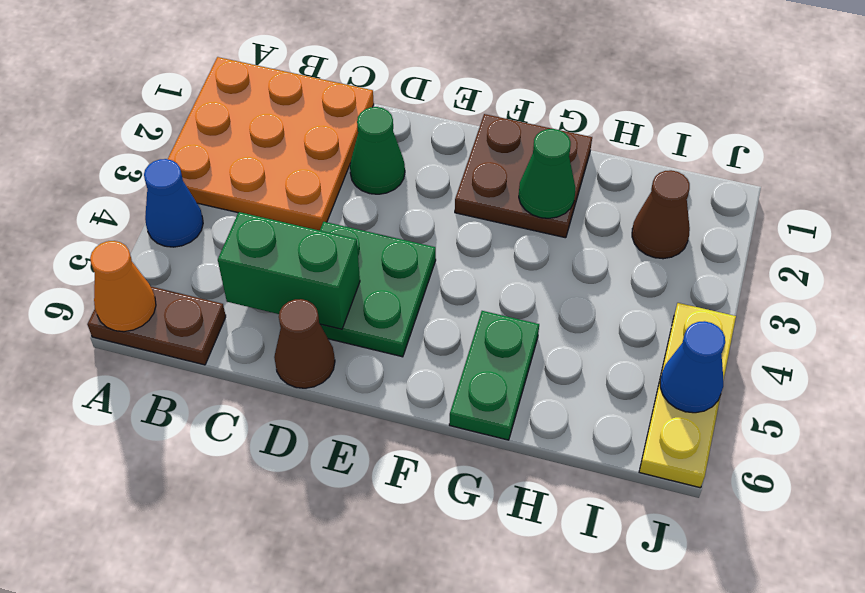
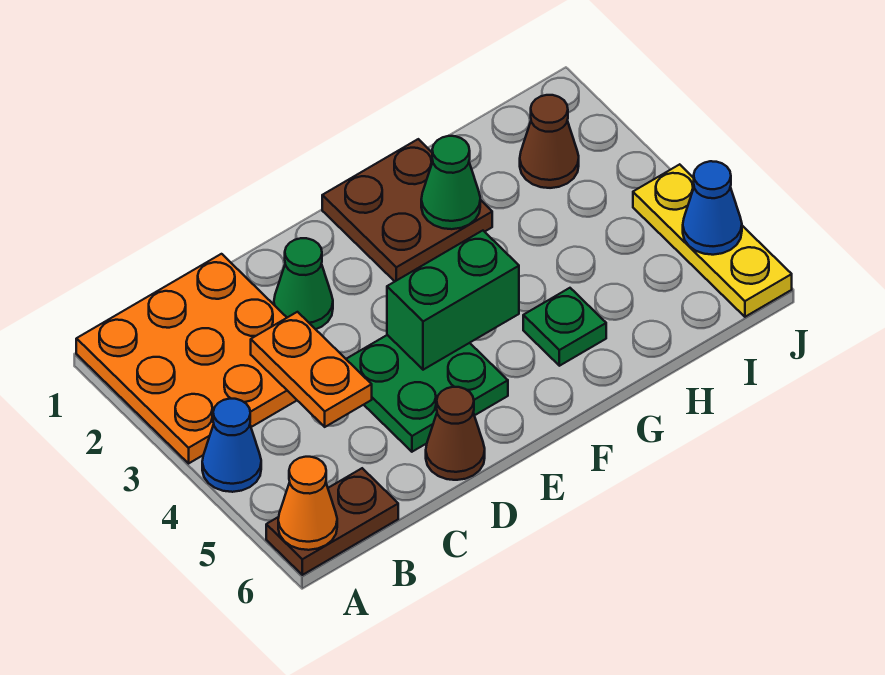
none -> orange 1x2 plate [251,312,372,427]
green 1x2 brick [218,212,360,329] -> green 1x2 brick moved to [387,231,519,370]
green 1x2 plate [449,311,539,440] -> green 1x1 plate [523,288,606,366]

